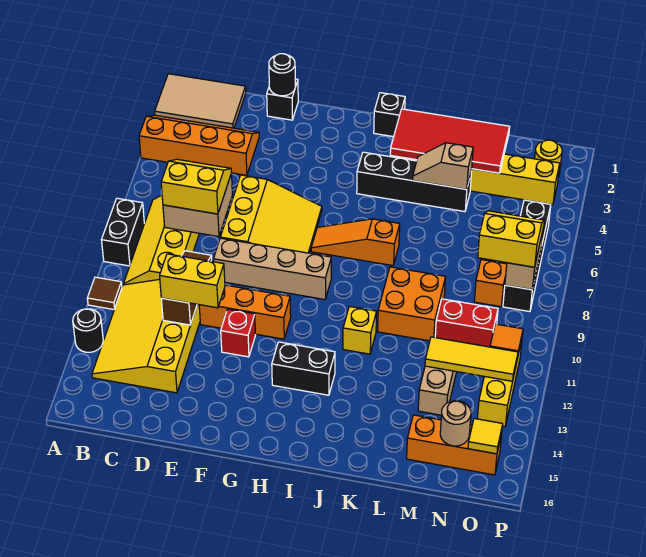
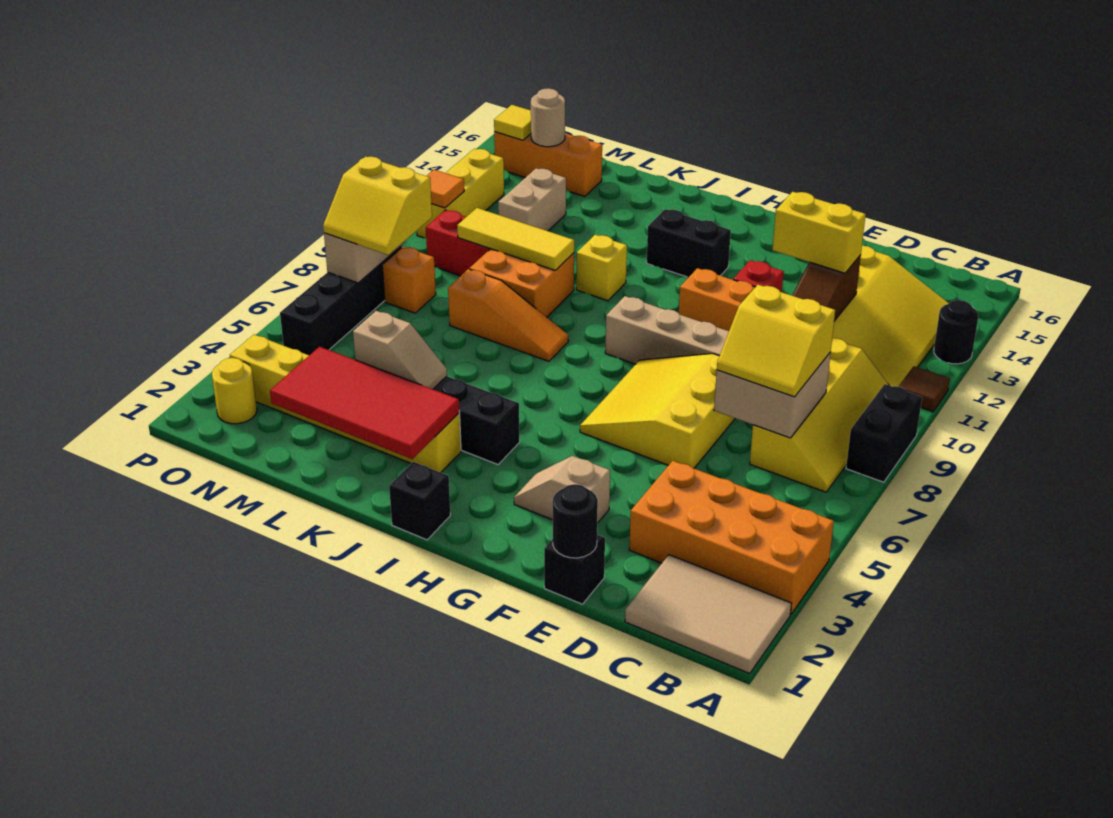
orange 2x4 slope [139,115,259,175] -> orange 2x4 brick [629,461,834,614]
none -> tan 1x2 slope [514,456,610,523]
orange 1x3 slope [311,219,400,266] -> orange 1x3 slope moved to [448,269,568,361]
yellow 1x3 tile [425,337,518,381] -> yellow 1x3 tile moved to [457,208,574,270]

